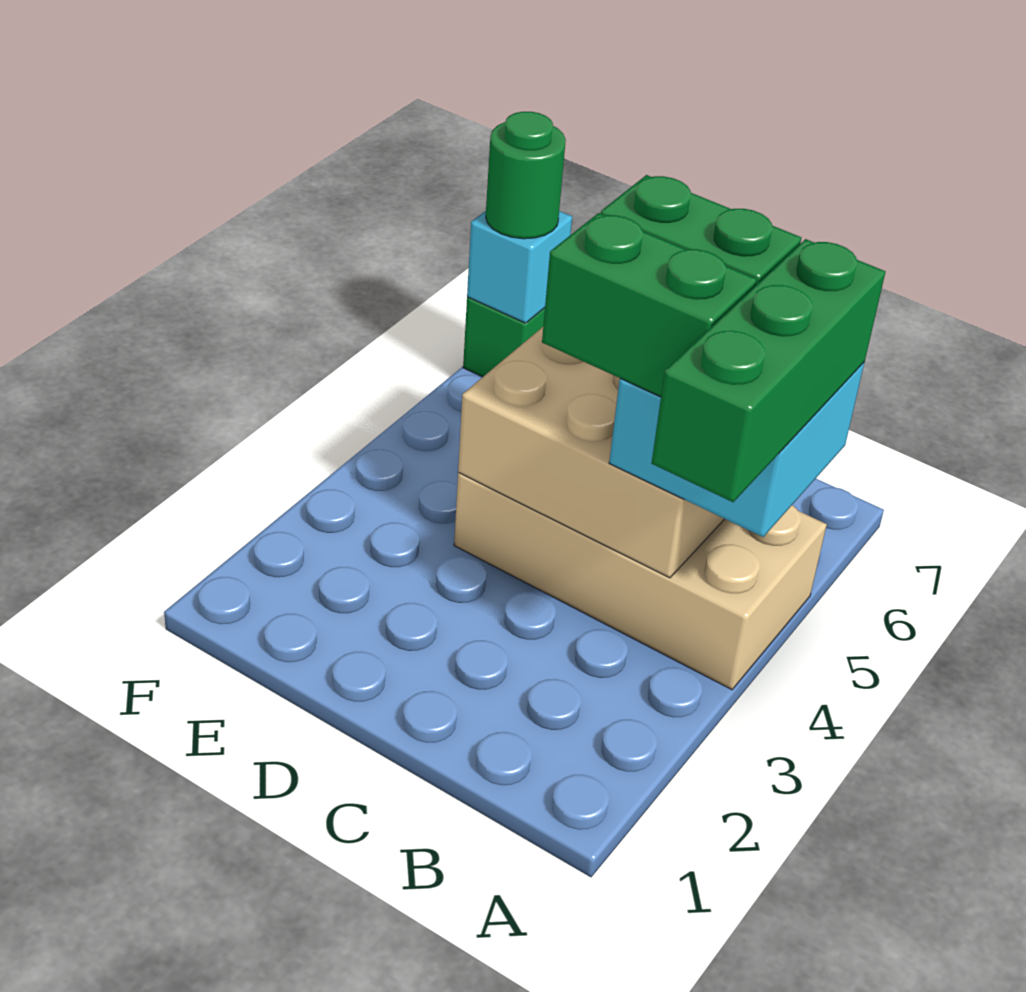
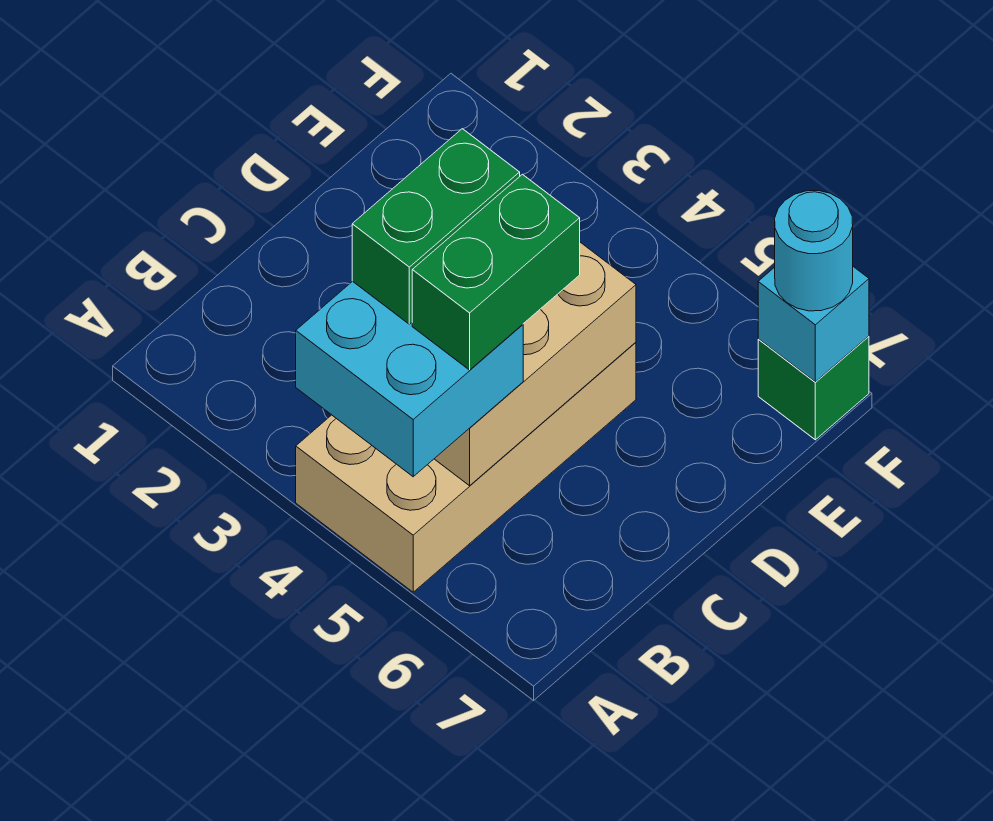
green 1x3 brick [651,239,886,502] -> none
green 1x1 round brick [486,112,566,239] -> cyan 1x1 round brick [775,191,853,311]

